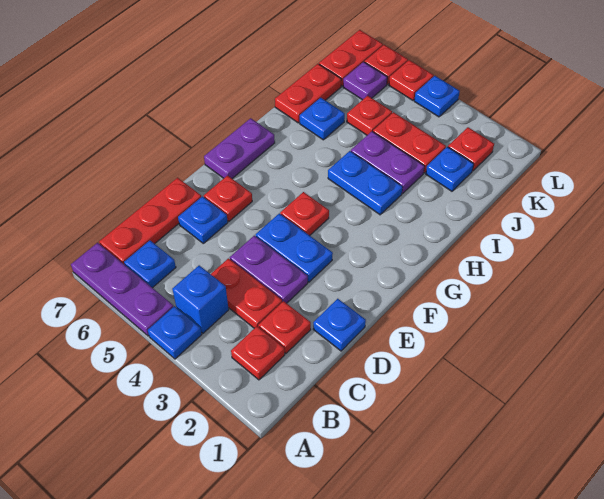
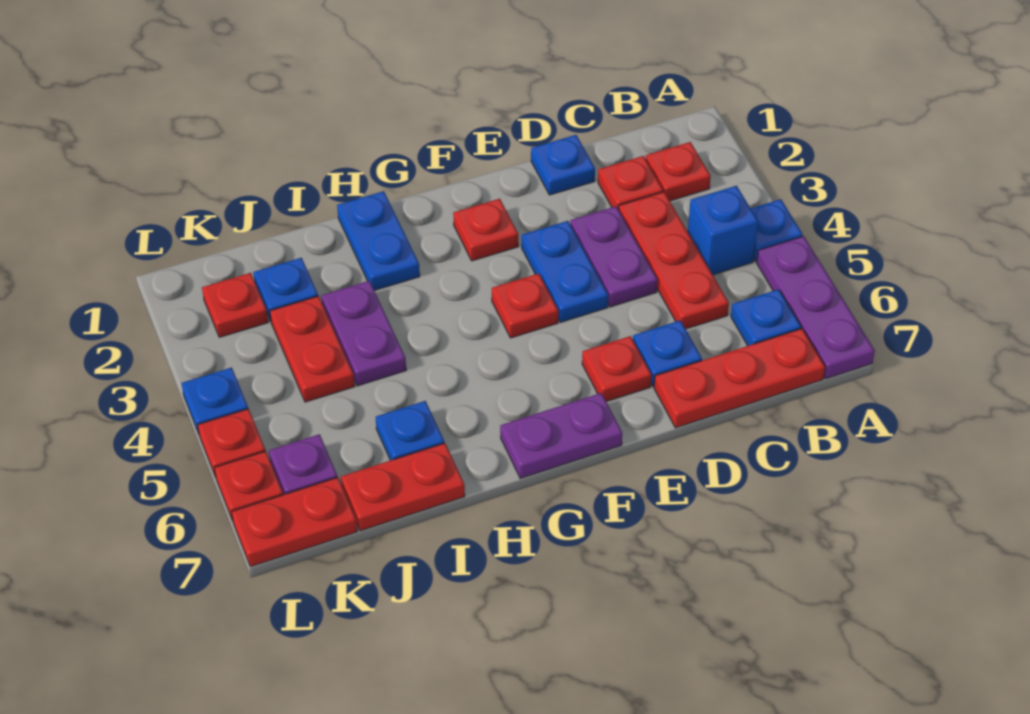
red 1x2 plate [211,259,282,328] -> red 1x3 plate [619,192,729,329]
blue 1x2 plate [328,151,402,215] -> blue 1x2 plate moved to [337,191,420,290]
red 1x1 plate [347,96,392,135] -> red 1x1 plate moved to [453,199,518,261]

